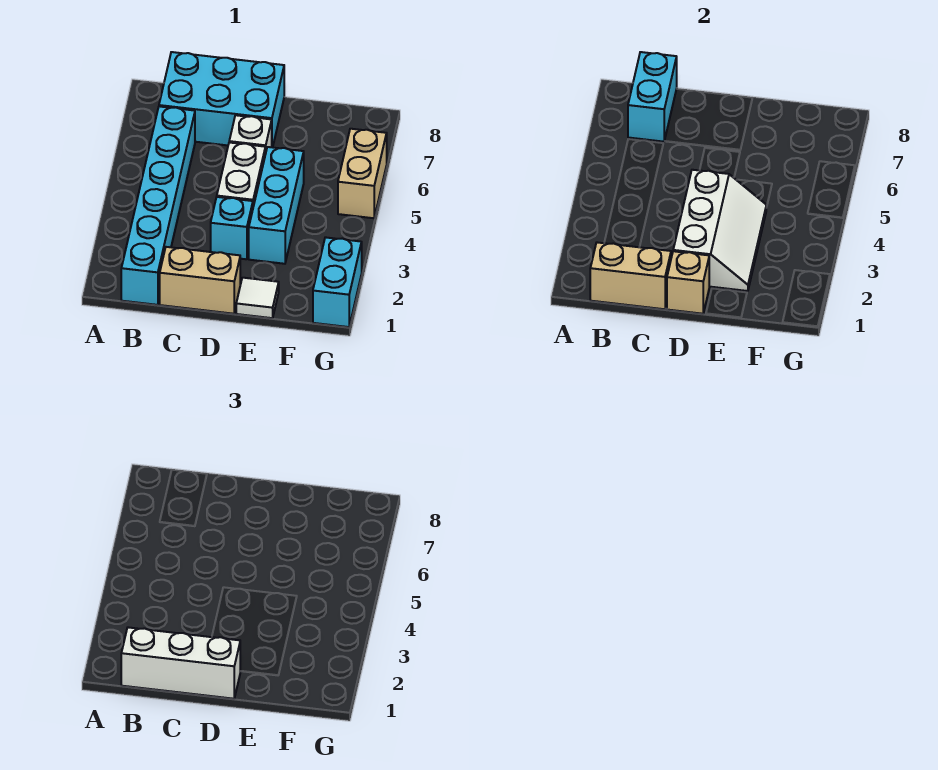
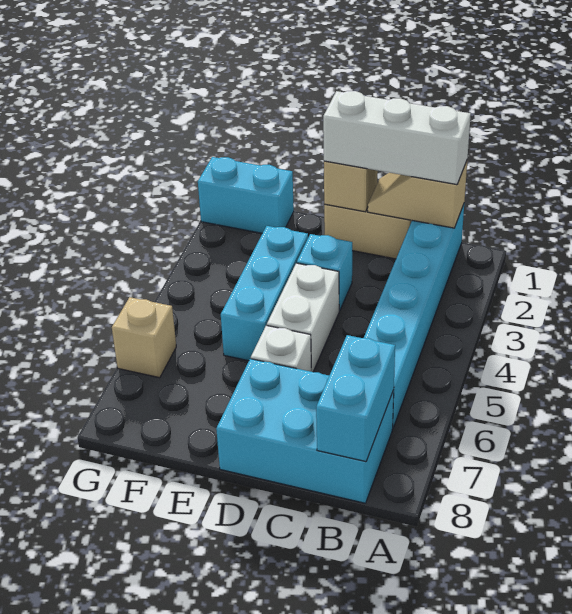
tan 1x2 brick [590,242,671,309] -> tan 1x2 slope [368,161,467,228]
white 2x3 slope [673,170,766,291] -> none
white 1x1 tile [236,278,279,318] -> none
cyan 1x2 brick [313,237,362,327] -> cyan 1x2 brick turned to [198,157,294,233]
tan 1x2 brick [338,129,387,218] -> tan 1x1 brick [112,297,176,378]

